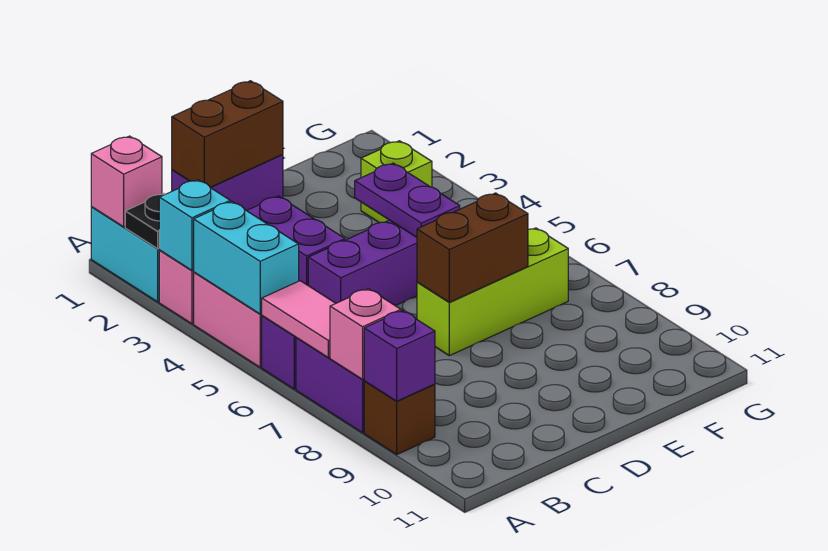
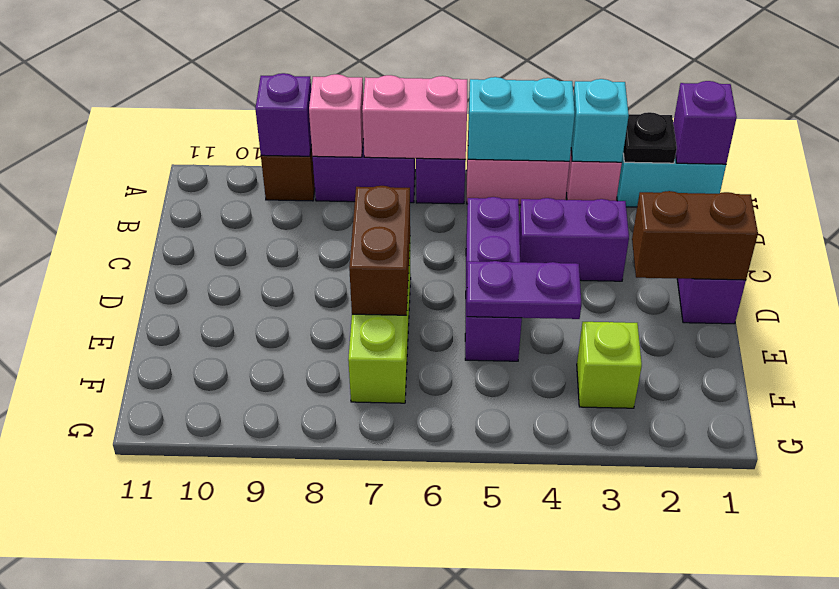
pink 1x1 brick [91,136,162,227] -> purple 1x1 brick [673,81,737,164]
pink 1x2 tile [262,281,336,358] -> pink 1x2 brick [362,75,467,159]
brown 1x2 brick [172,81,283,188] -> brown 1x2 brick turned to [632,191,758,280]

